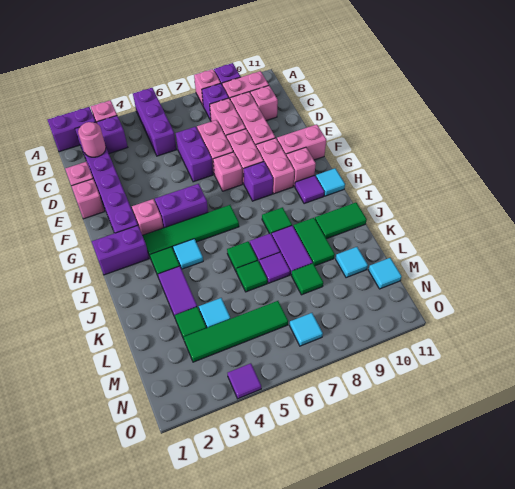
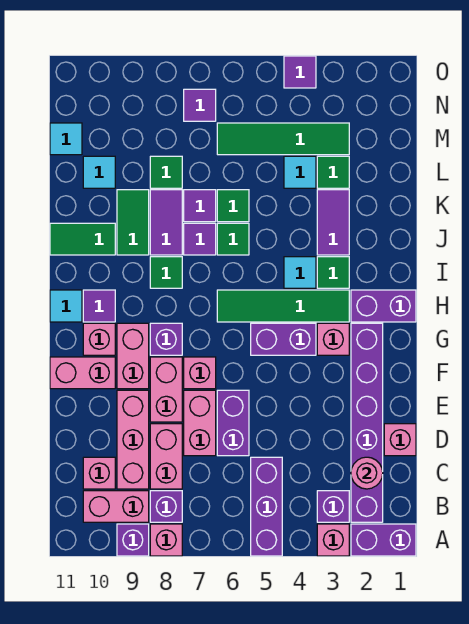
pink 1x1 brick [72,179,105,219] -> none
cyan 1x1 tile [290,313,323,346] -> purple 1x1 tile [184,89,216,121]

